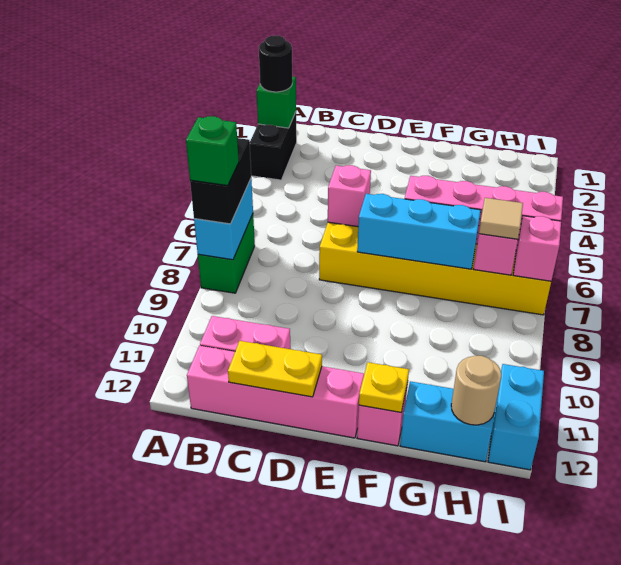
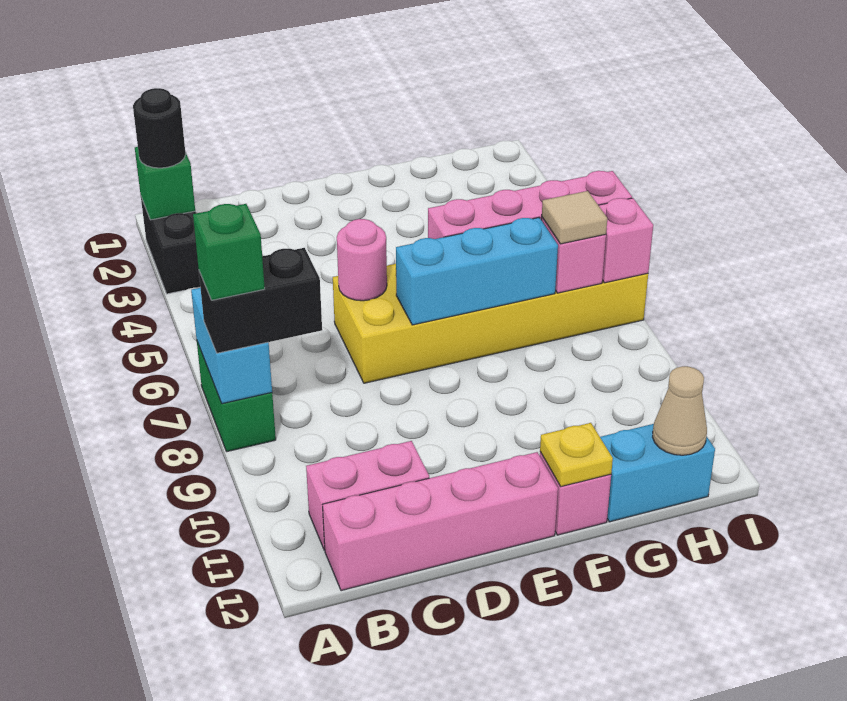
black 1x2 brick [190,138,251,224] -> black 1x2 brick turned to [199,248,322,353]
yellow 1x2 plate [228,341,322,397] -> none
pink 1x1 brick [328,165,371,227] -> pink 1x1 round brick [337,219,387,301]
tan 1x1 round brick [451,356,501,425] -> tan 1x1 cone [653,366,707,455]
cyan 1x2 brick [488,364,544,470] -> none

